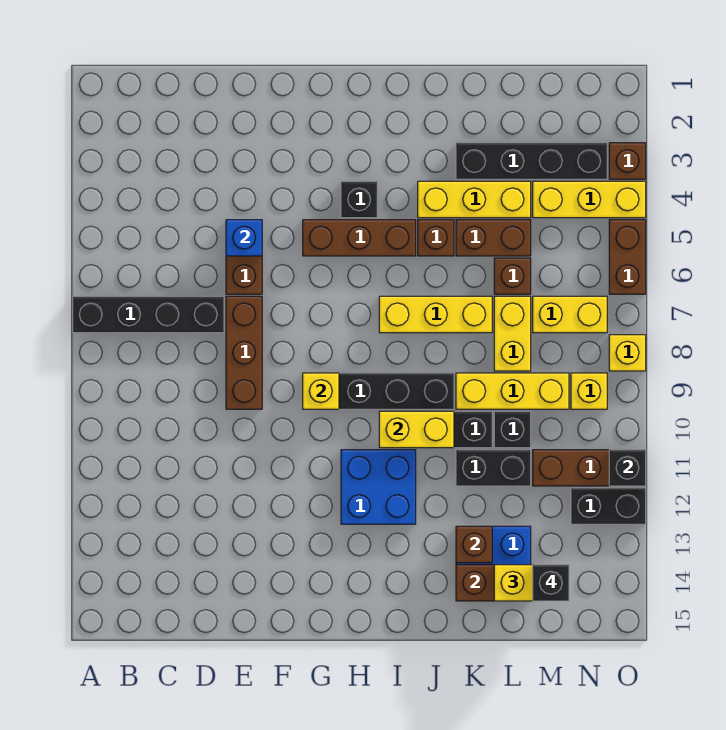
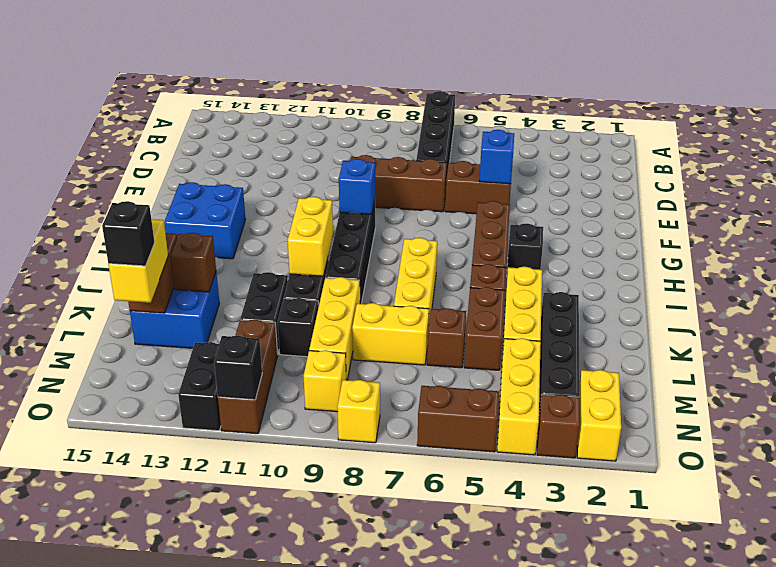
yellow 1x1 brick [303,373,339,409] -> blue 1x1 brick [339,159,375,214]
blue 2x2 brick [341,450,416,524] -> blue 2x2 brick moved to [164,182,246,259]
yellow 1x2 brick [533,296,607,333] -> yellow 1x2 brick moved to [577,370,621,461]

